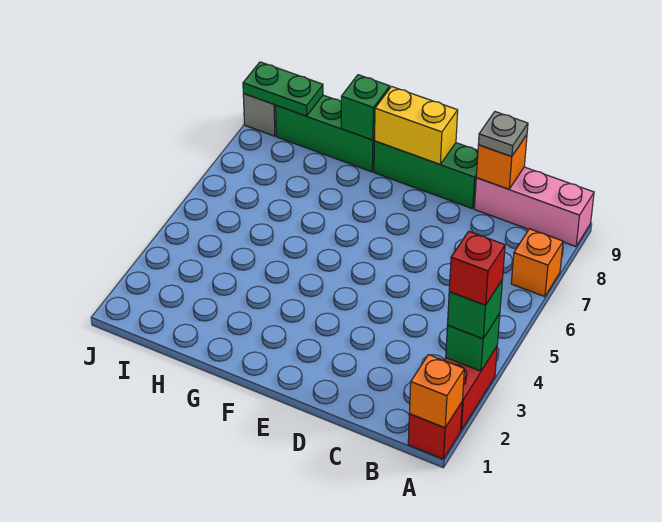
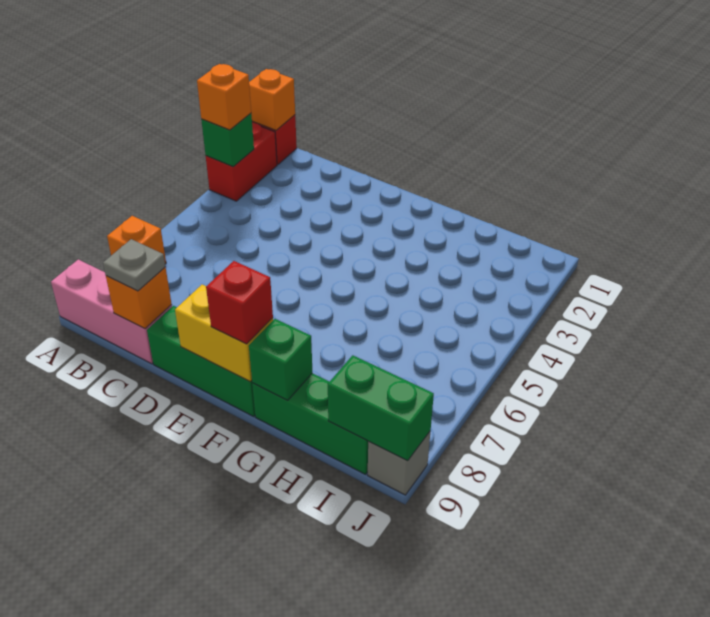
green 1x1 brick [447,281,502,338] -> orange 1x1 brick [197,64,251,130]
red 1x1 brick [449,231,505,305] -> red 1x1 brick moved to [206,261,273,344]
green 1x2 plate [243,62,323,116] -> green 1x2 brick [328,355,434,461]

